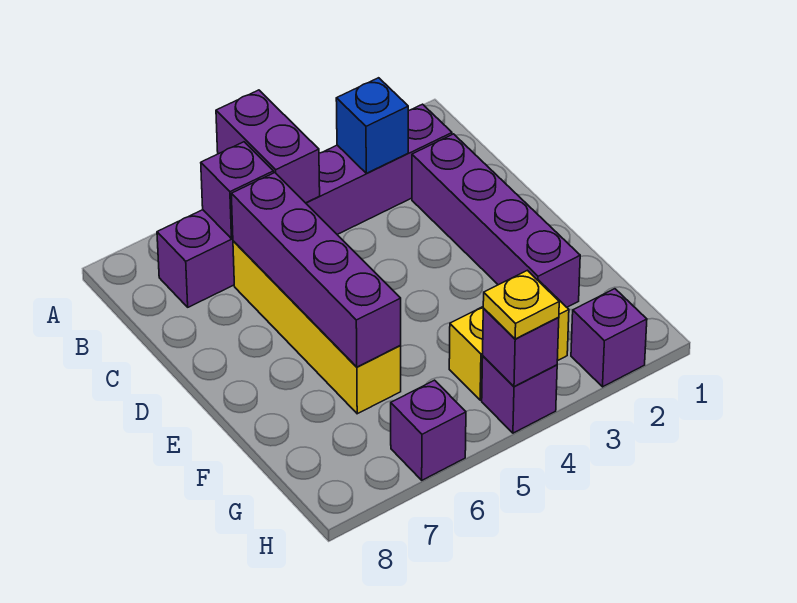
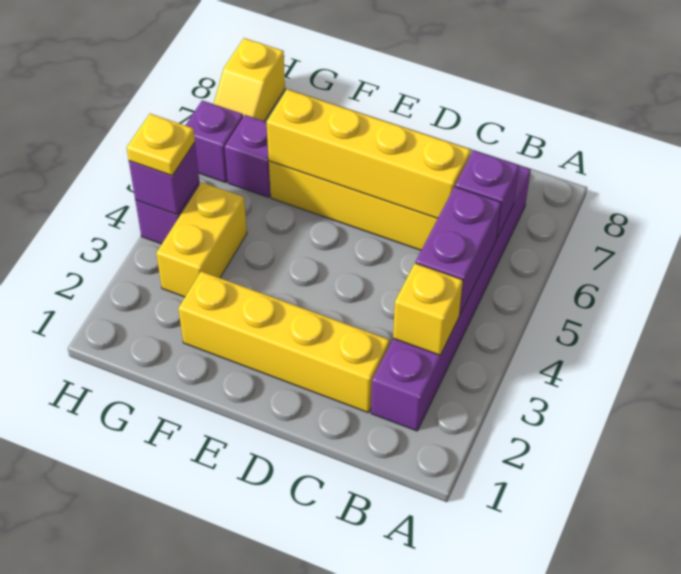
purple 1x2 brick [216,90,320,203] -> purple 1x2 brick turned to [416,187,501,315]
blue 1x1 brick [336,78,408,173] -> yellow 1x1 brick [393,263,463,355]
purple 1x4 brick [412,134,580,307] -> yellow 1x4 brick [178,271,390,413]
purple 1x4 brick [231,173,401,367] -> yellow 1x4 brick [267,89,471,219]
purple 1x1 brick [571,289,647,387] -> purple 1x1 brick moved to [225,115,271,197]
none -> yellow 1x2 slope [214,38,285,121]

